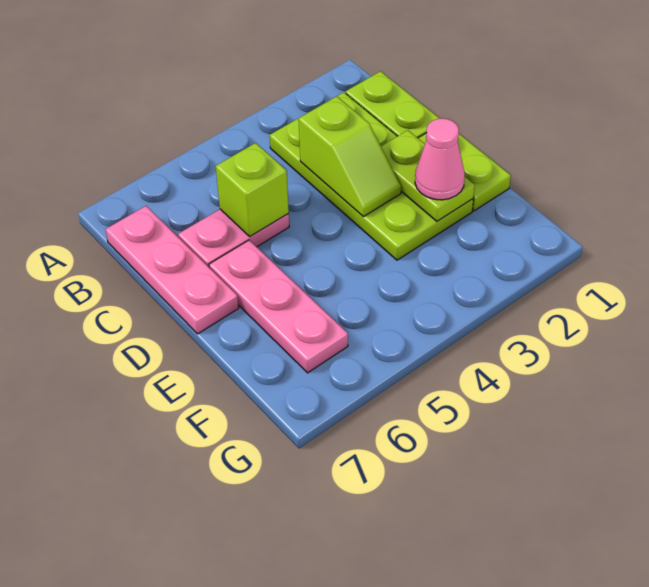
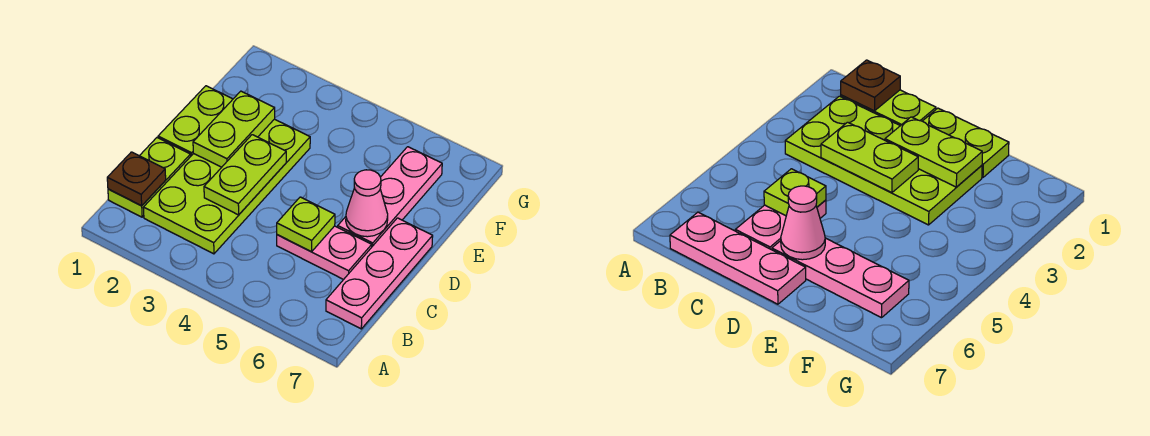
none -> brown 1x1 plate [107,152,166,206]
lime 1x2 slope [299,96,401,217] -> lime 1x2 plate [204,135,286,215]
lime 1x1 brick [216,143,289,236] -> lime 1x1 plate [277,197,335,252]
pink 1x1 cone [415,118,465,200] -> pink 1x1 cone moved to [346,170,388,237]

